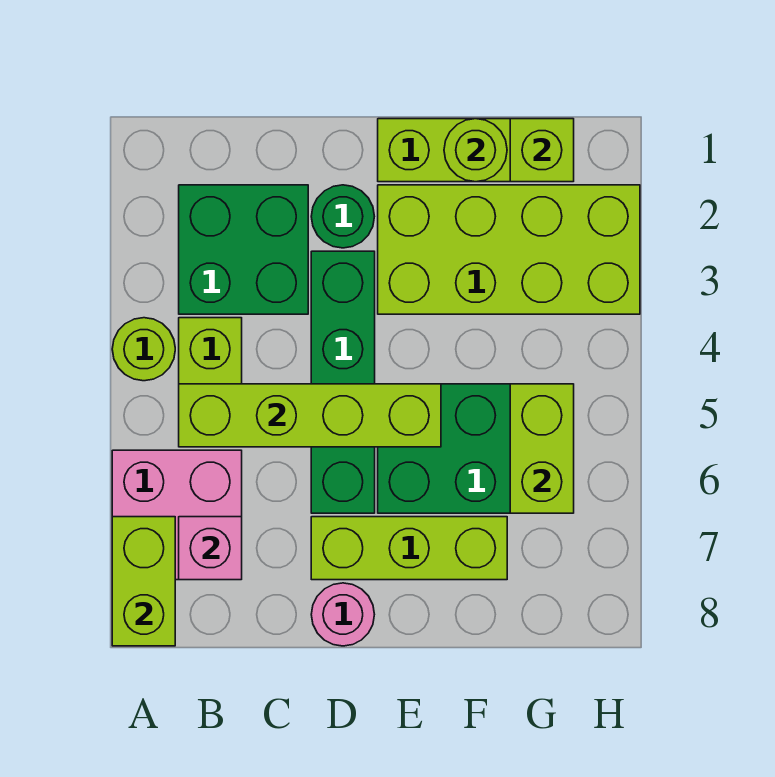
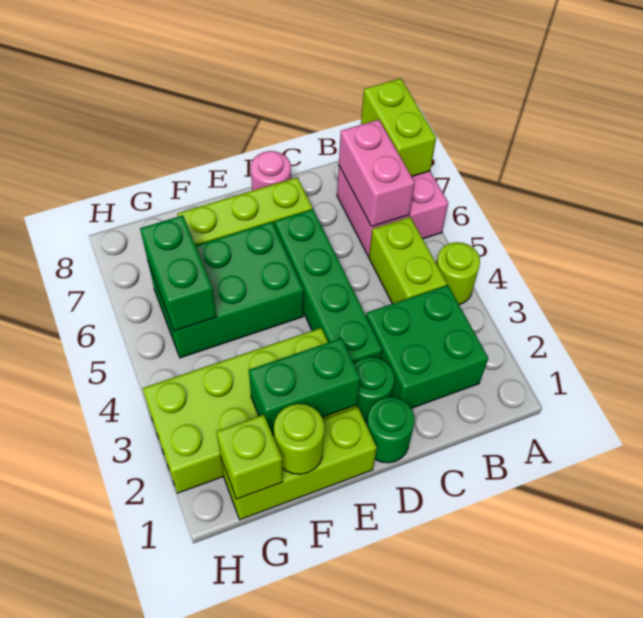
lime 1x4 brick [179,384,441,447] -> none
pink 1x1 brick [179,517,242,580] -> pink 1x2 brick [339,120,415,227]
none -> green 1x1 round brick [367,397,415,463]
none -> green 1x2 brick [249,338,361,435]
lime 1x2 brick [510,384,574,513] -> green 1x2 brick [140,215,217,331]

